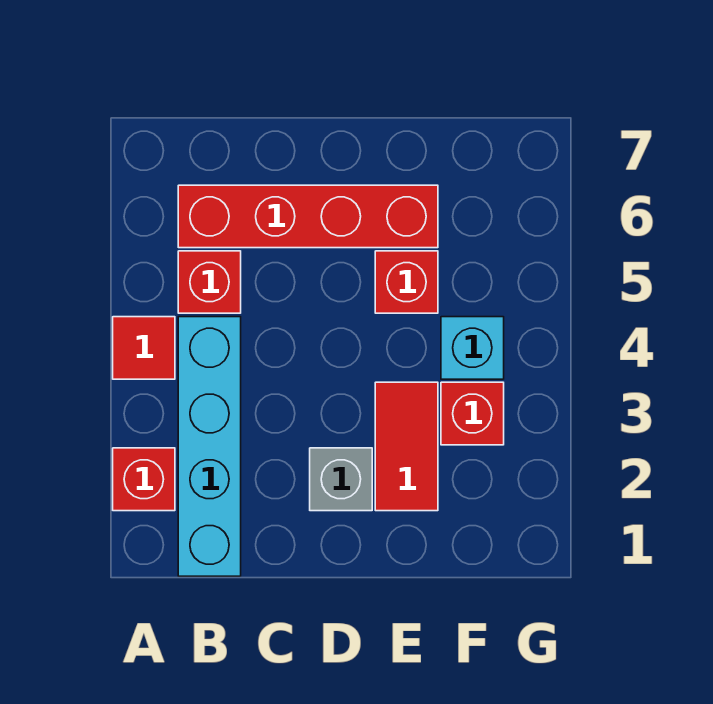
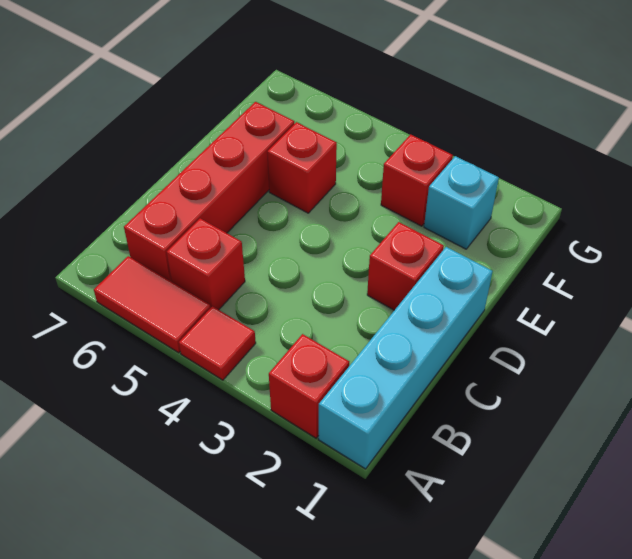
cyan 1x4 brick [178,317,241,576] -> cyan 1x4 brick turned to [319,247,493,469]
grey 1x1 brick [310,448,372,511] -> red 1x1 brick [367,222,444,310]
red 1x2 tile [375,382,438,511] -> red 1x2 tile moved to [94,256,211,353]
cyan 1x1 brick [441,317,504,379] -> cyan 1x1 brick moved to [424,156,499,249]

